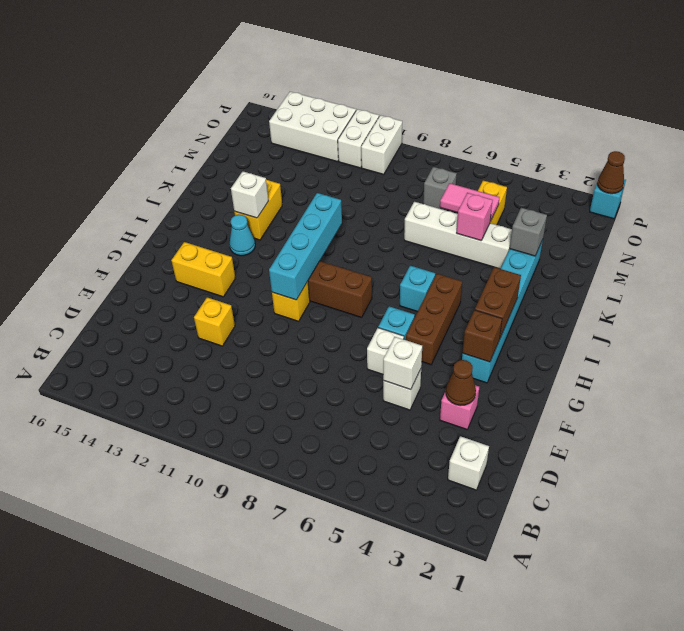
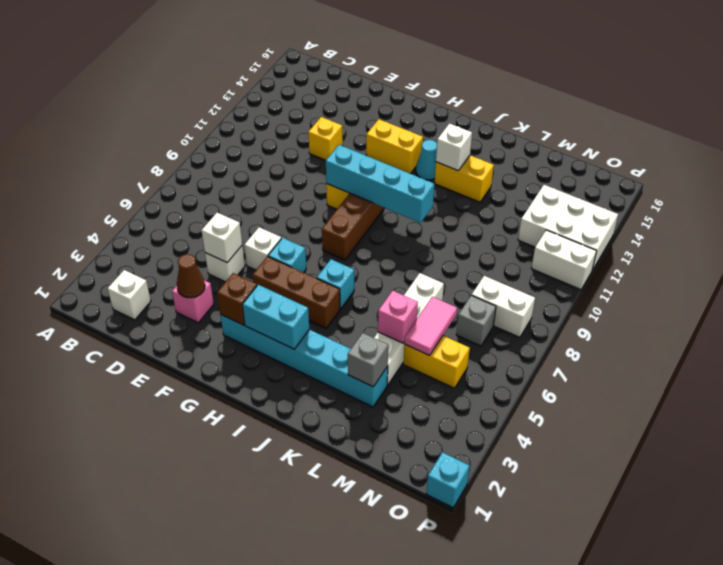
yellow 1x2 brick [171,242,235,297] -> yellow 1x2 brick turned to [366,119,423,174]
brown 1x2 brick [475,267,521,338] -> cyan 1x2 brick [242,285,309,349]
white 1x2 brick [361,115,402,174] -> white 1x2 brick moved to [472,276,535,337]
white 2x3 brick [269,92,356,162] -> white 2x3 brick turned to [518,185,618,270]
brown 1x1 cone [597,151,625,194] -> none

